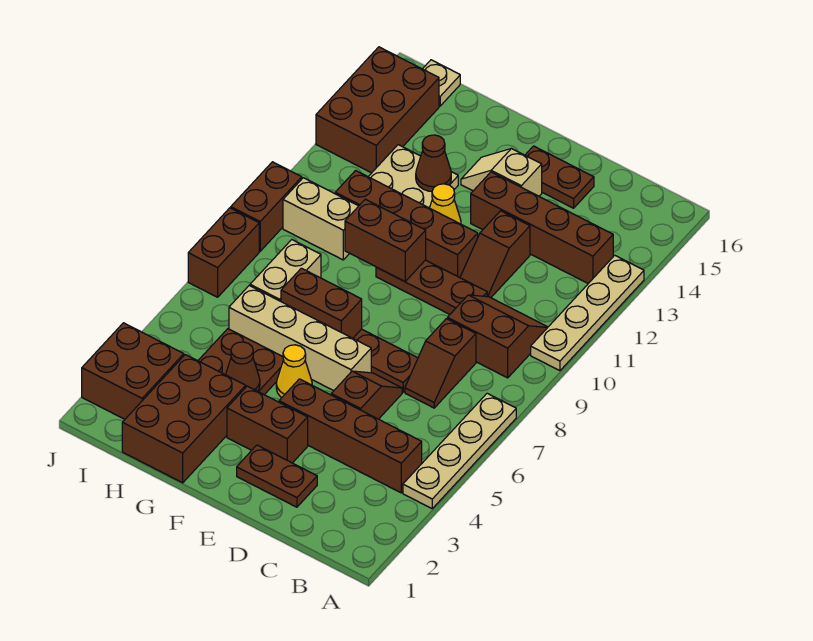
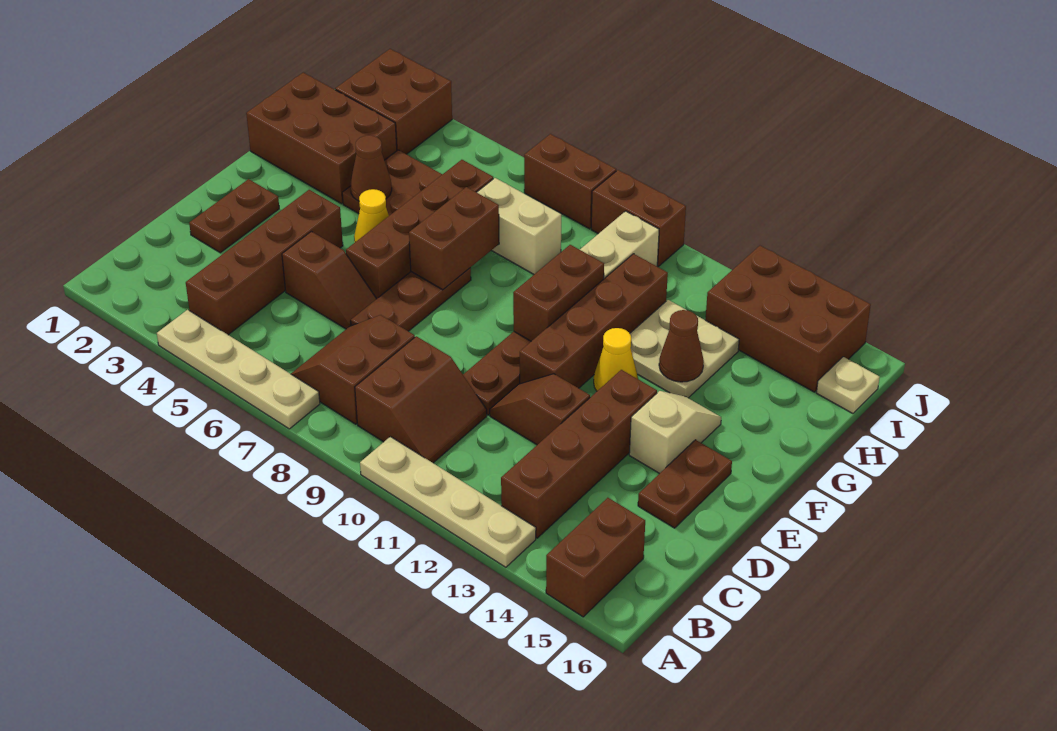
brown 1x2 slope [405,319,476,408] -> brown 2x2 slope [291,315,415,424]
brown 1x2 brick [227,386,308,463] -> brown 1x2 brick moved to [546,498,645,617]
tan 1x4 brick [229,286,371,391] -> brown 1x4 brick [346,160,493,299]

